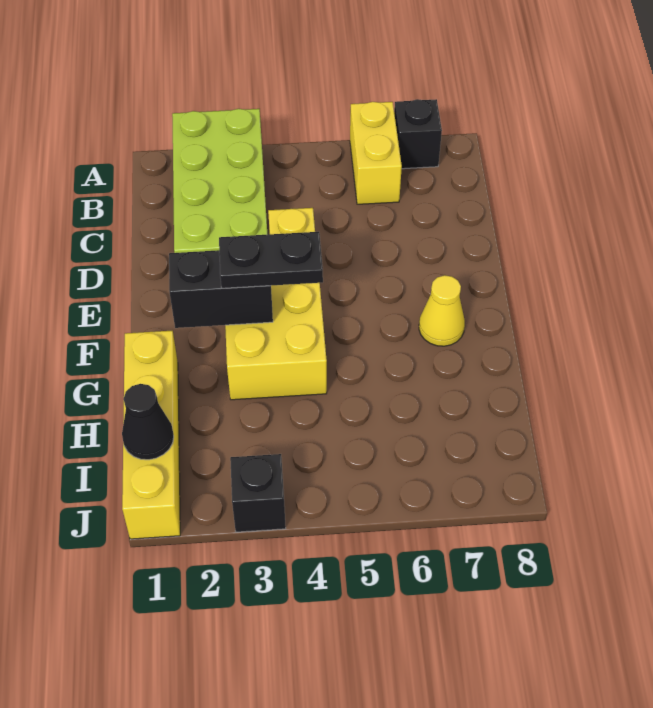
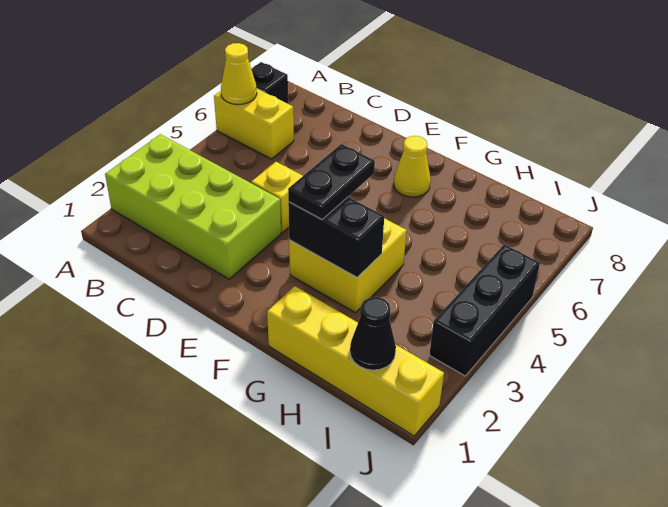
none -> yellow 1x1 cone [221,43,257,105]
black 1x2 brick [169,250,273,328] -> black 1x2 brick turned to [288,197,384,277]
black 1x1 brick [230,454,286,532] -> black 1x3 brick [429,245,540,376]

